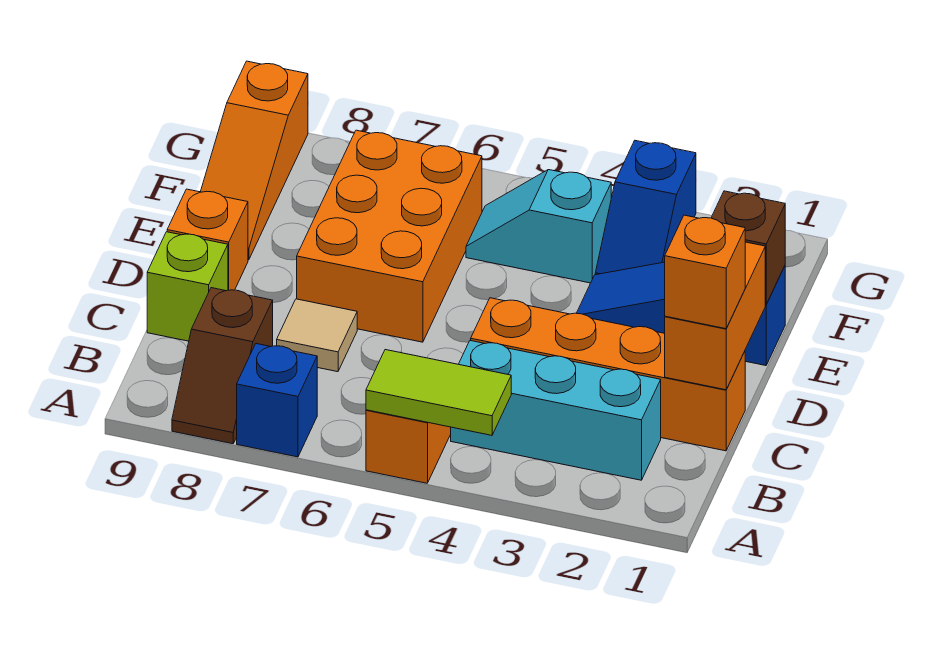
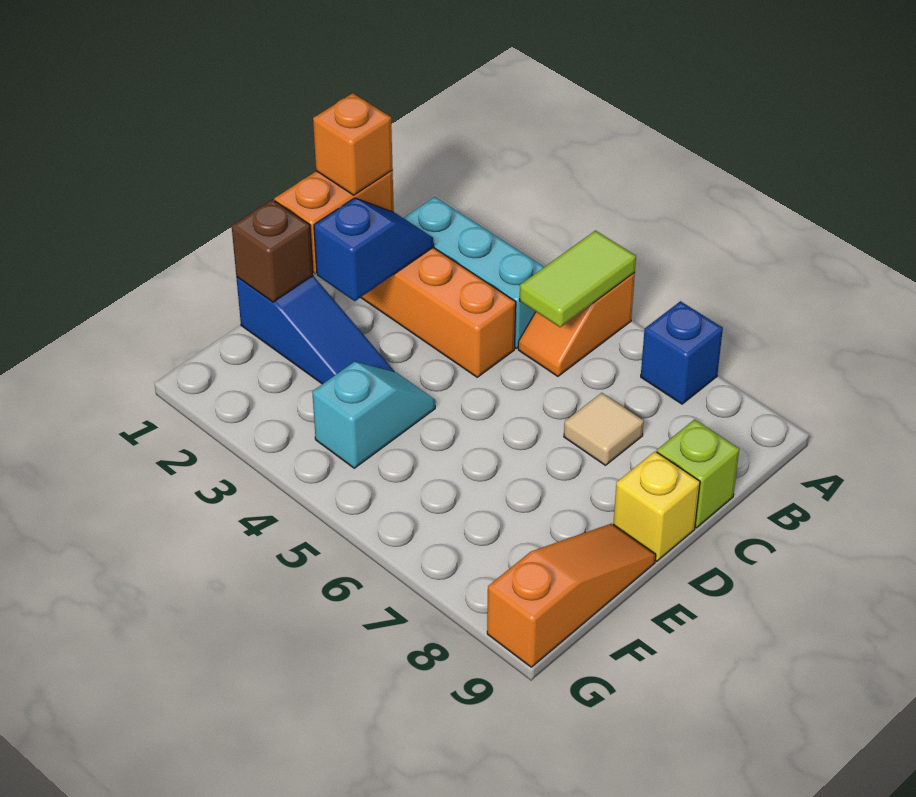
lime 1x2 tile [366,350,511,435] -> lime 1x2 tile turned to [520,231,636,327]
brown 1x2 slope [172,288,273,444] -> none
orange 2x3 brick [297,130,482,342] -> none
orange 1x1 brick [167,189,248,290] -> yellow 1x1 brick [613,451,700,561]
blue 1x2 slope [595,141,696,275] -> blue 1x2 slope moved to [314,198,434,301]
cyan 1x2 slope [466,170,611,283] -> cyan 1x2 slope turned to [312,362,435,468]

